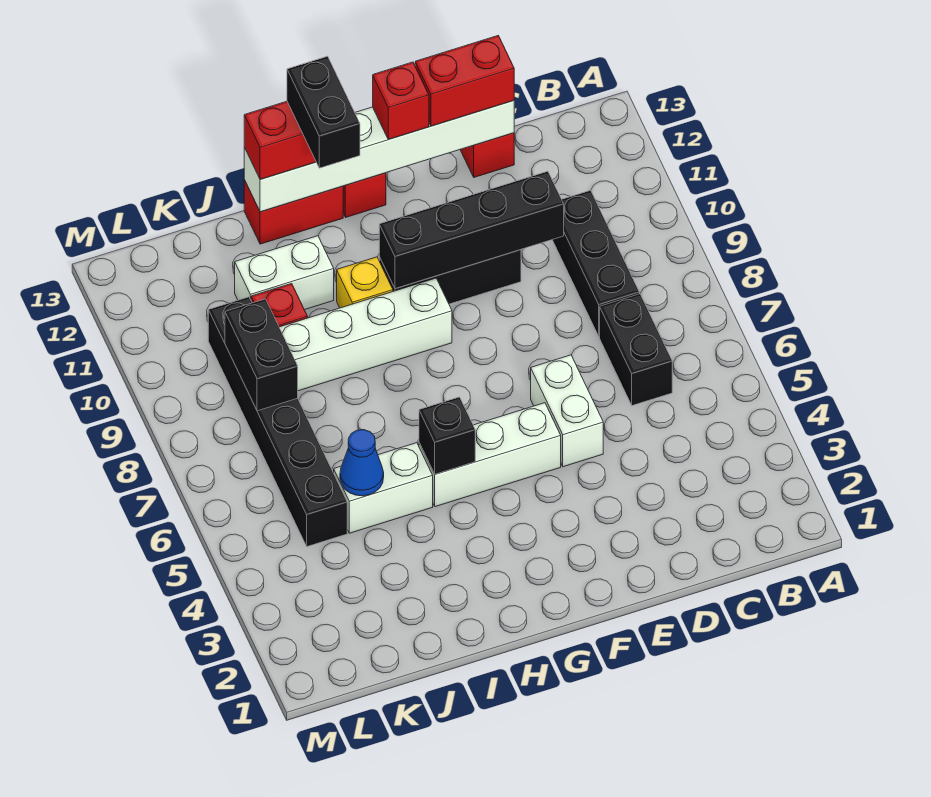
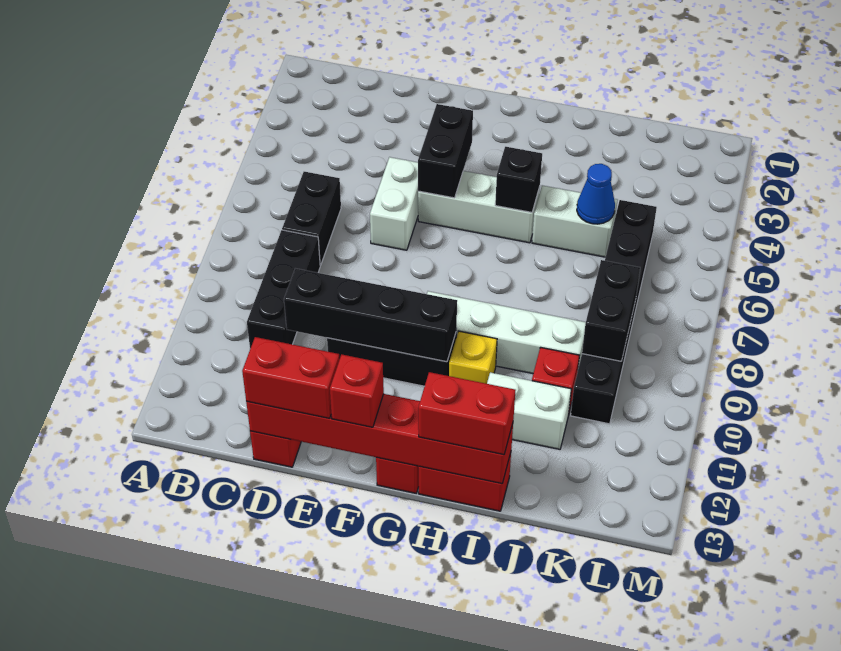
white 1x6 brick [244,101,514,212] -> red 1x6 brick [246,394,513,484]
black 1x2 brick [287,56,360,168] -> black 1x2 brick moved to [418,104,473,198]

